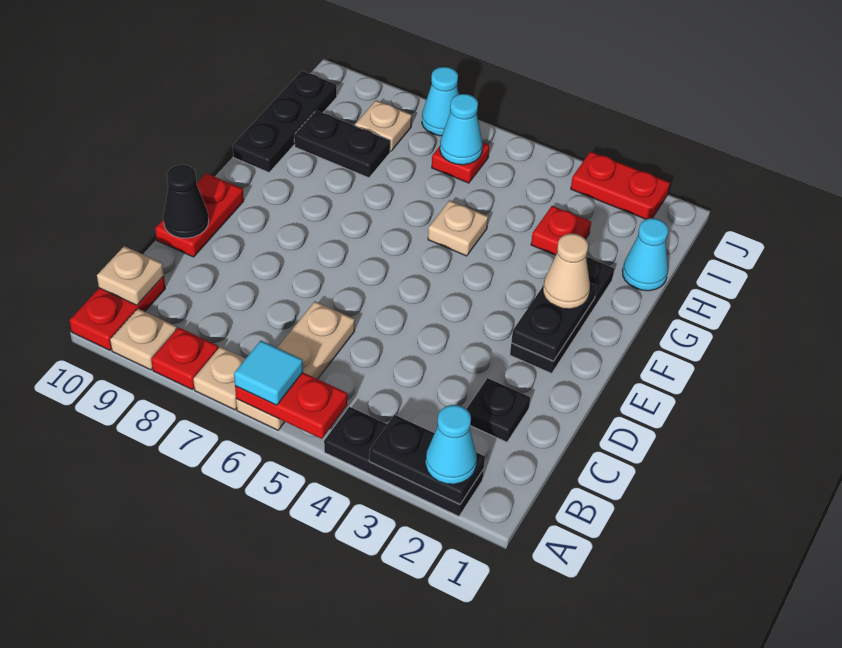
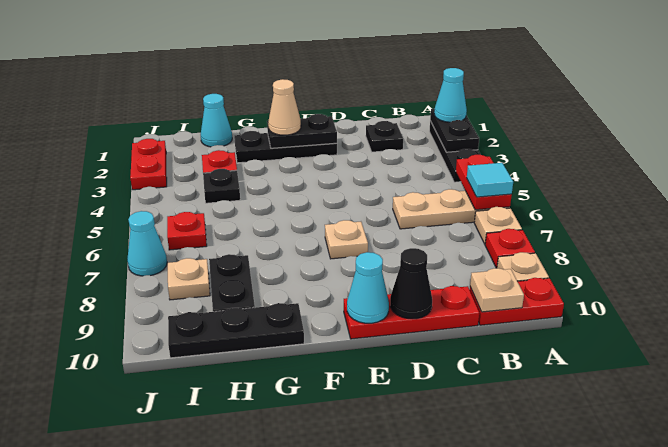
red 1x2 plate [155,173,244,257] -> red 1x3 plate [344,286,479,339]
tan 1x1 plate [428,200,488,256] -> tan 1x1 plate moved to [325,220,368,259]
none -> black 1x1 plate [203,169,240,203]
cyan 1x1 cone [440,94,482,165] -> cyan 1x1 cone moved to [347,252,389,323]

